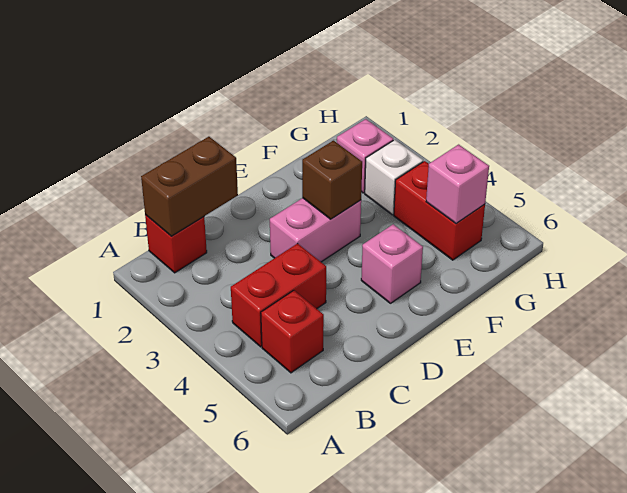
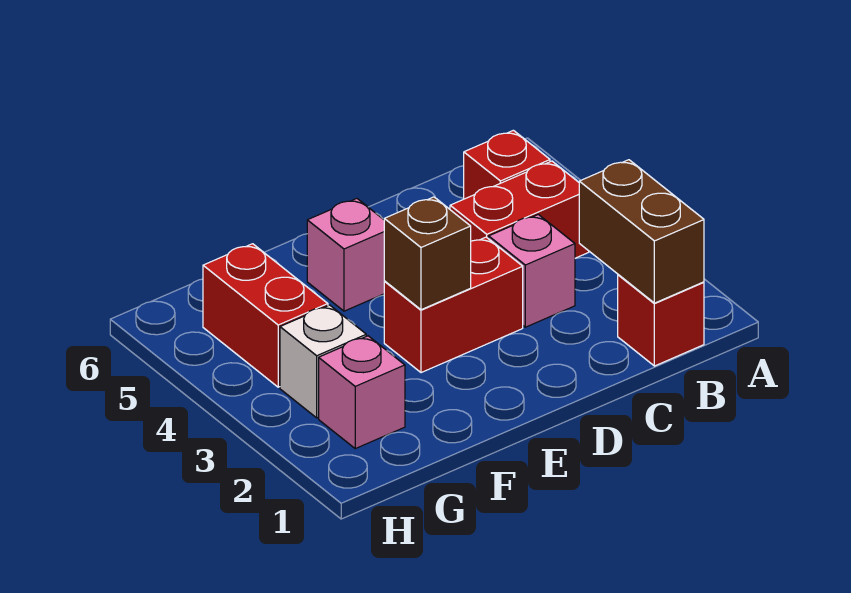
brown 1x2 brick [141,137,238,236] -> brown 1x2 brick turned to [579,160,704,303]
pink 1x2 brick [270,198,361,262] -> red 1x2 brick [384,237,523,373]
pink 1x1 brick [426,145,489,224] -> pink 1x1 brick moved to [489,215,575,327]

